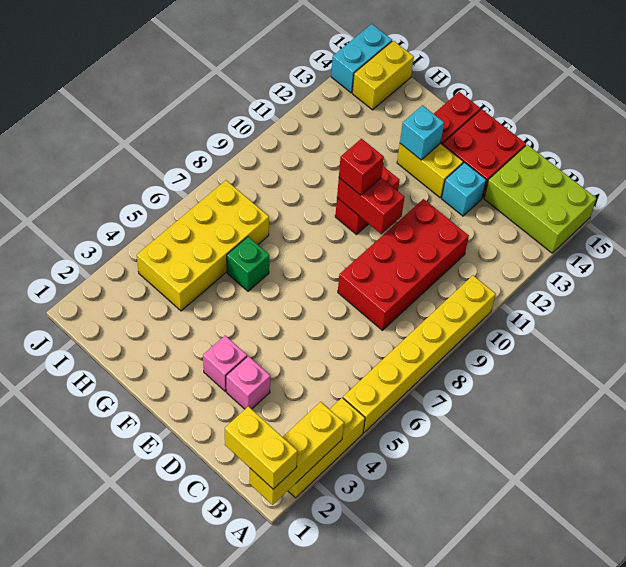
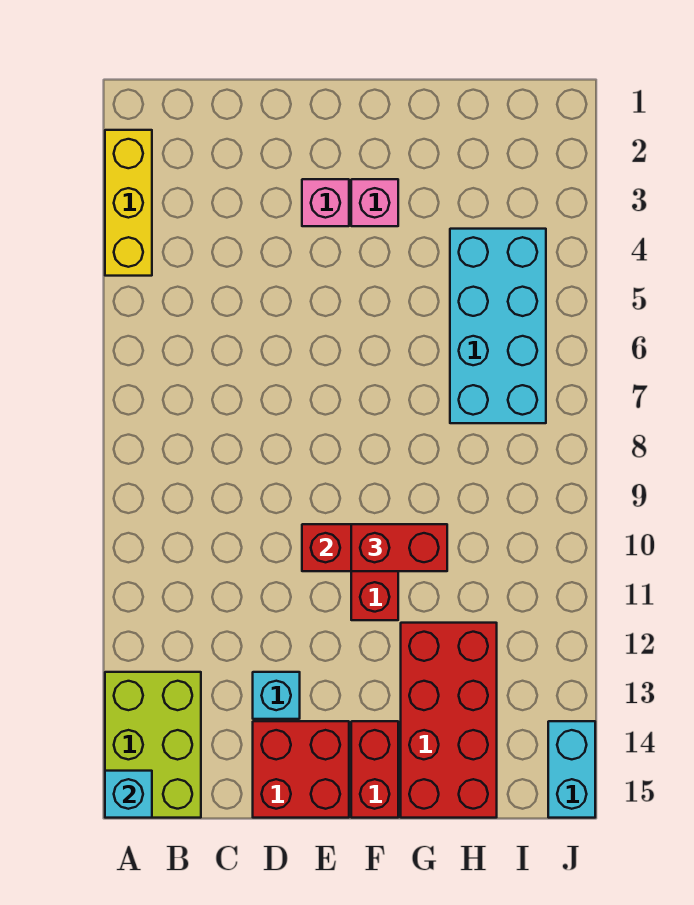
yellow 1x3 brick [249,402,344,505] -> none
yellow 1x2 brick [225,406,298,489] -> none
yellow 1x6 brick [343,275,496,433] -> none
lime 2x3 brick [484,145,596,253] -> lime 2x3 brick turned to [105,672,201,818]
red 2x4 brick [338,199,469,330] -> red 2x4 brick moved to [401,623,497,818]
pink 1x1 brick [226,356,270,409] -> pink 1x1 brick moved to [351,179,398,226]
yellow 1x2 brick [397,143,463,198] -> none
red 1x1 brick [339,139,384,195] -> red 1x2 brick [351,524,447,571]
cyan 1x1 brick [400,105,444,160] -> cyan 1x1 brick moved to [105,771,152,818]
green 1x1 brick [227,237,269,291] -> none
yellow 2x4 brick [137,180,269,311] -> cyan 2x4 brick [450,229,546,423]
yellow 1x2 brick [352,41,414,110] -> none

